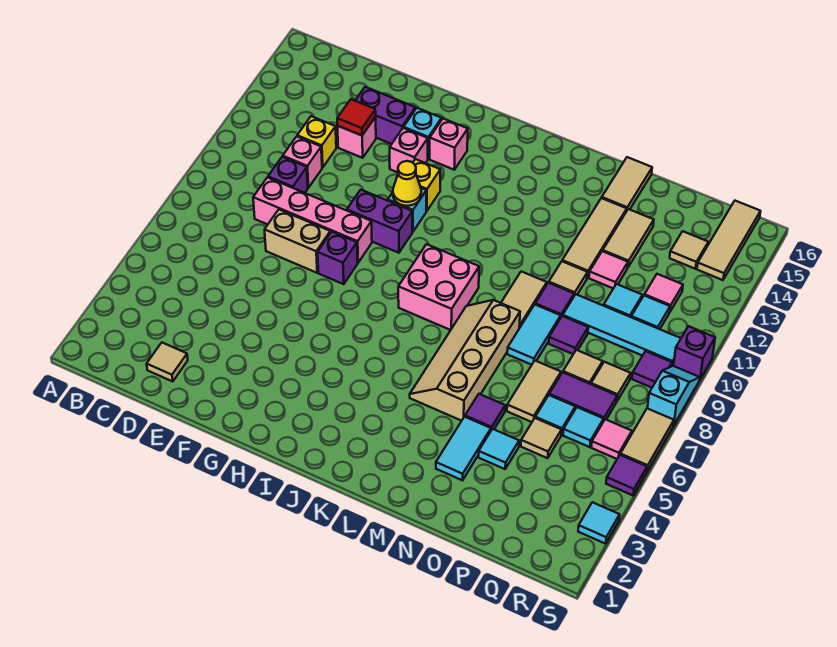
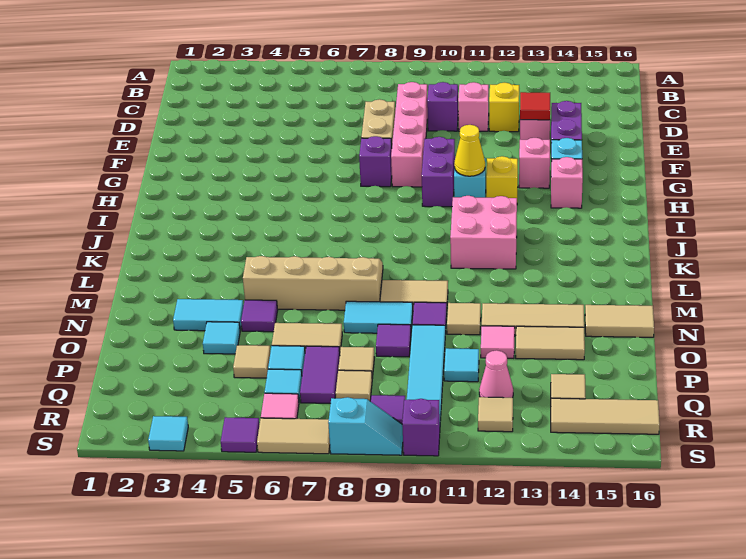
tan 1x1 tile [147,343,188,381] -> tan 1x1 tile moved to [478,397,513,432]
pink 2x2 brick [398,244,479,330] -> pink 2x2 brick moved to [450,196,517,269]
cyan 1x1 tile [631,296,670,329] -> none
pink 1x1 tile [644,274,683,311] -> pink 1x1 cone [479,350,513,398]

